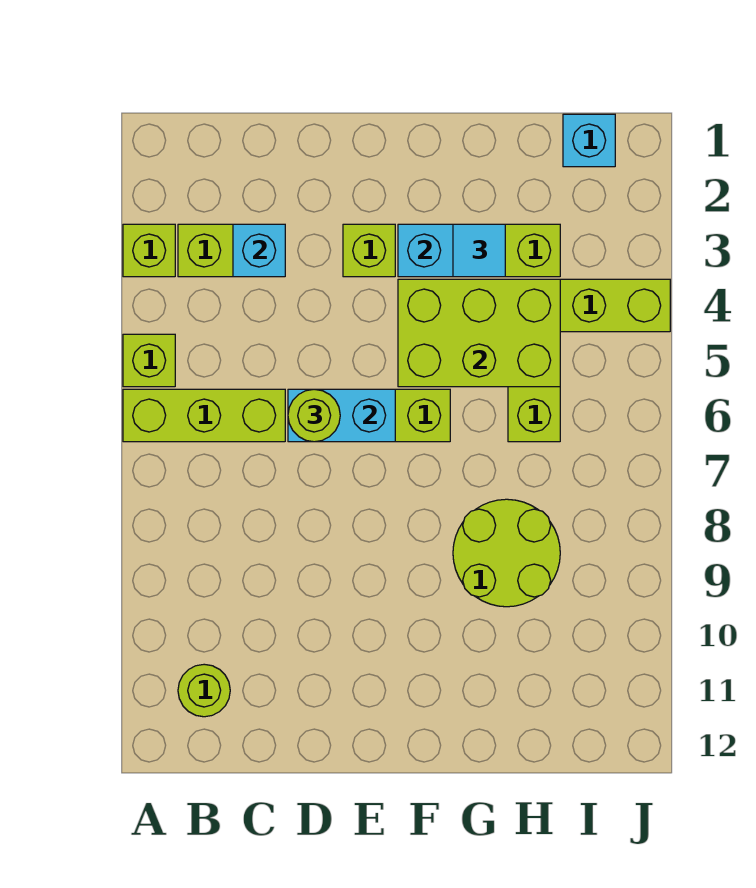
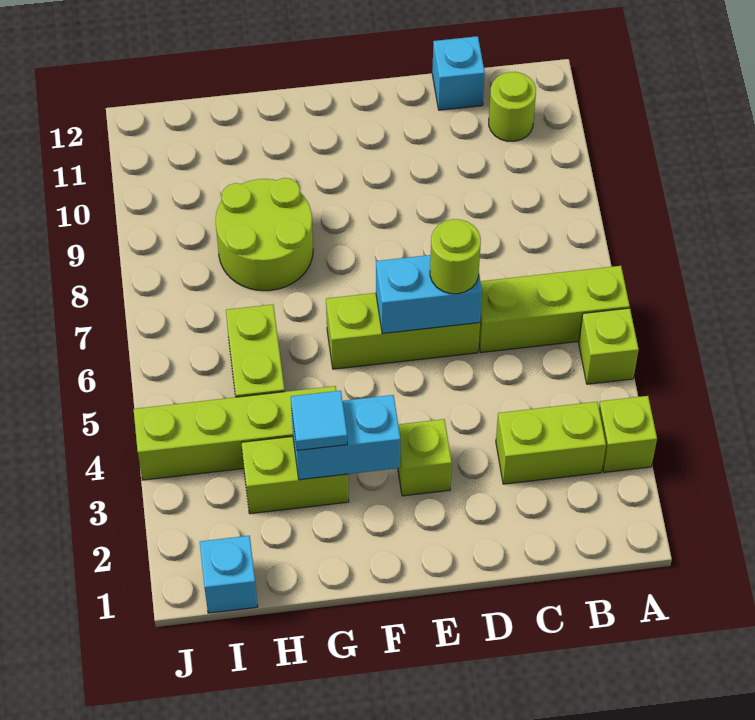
cyan 1x1 brick [233,224,285,277] -> cyan 1x1 brick moved to [432,36,485,110]
lime 2x3 brick [398,279,560,387] -> none

